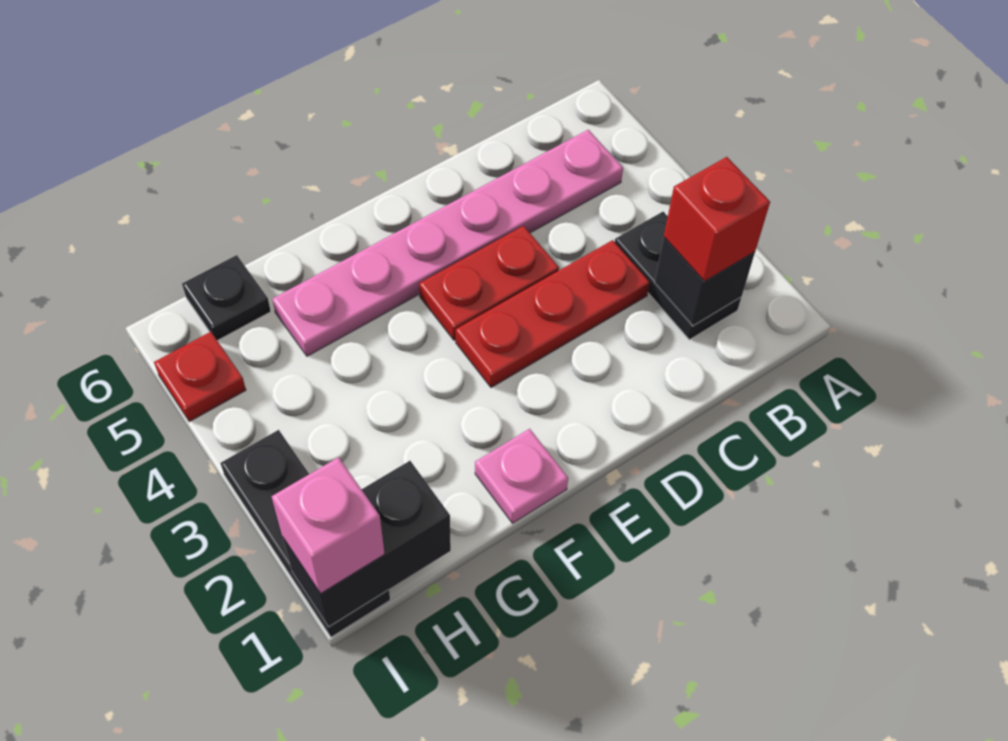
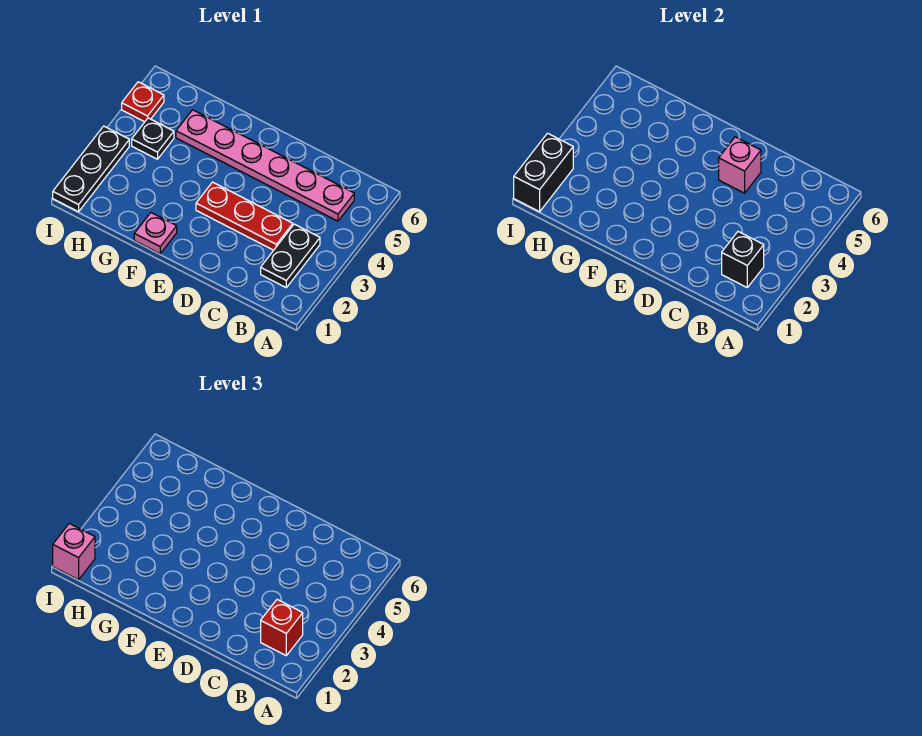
red 1x2 plate [419,226,559,340] -> none
none -> pink 1x1 brick [719,137,761,193]
black 1x2 brick [283,461,451,627] -> black 1x2 brick turned to [514,133,573,212]
black 1x1 plate [182,255,271,341] -> black 1x1 plate moved to [132,118,174,159]

